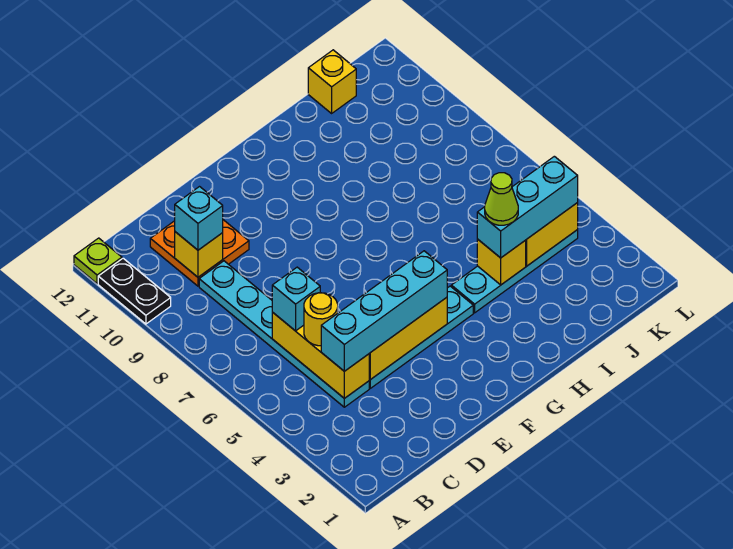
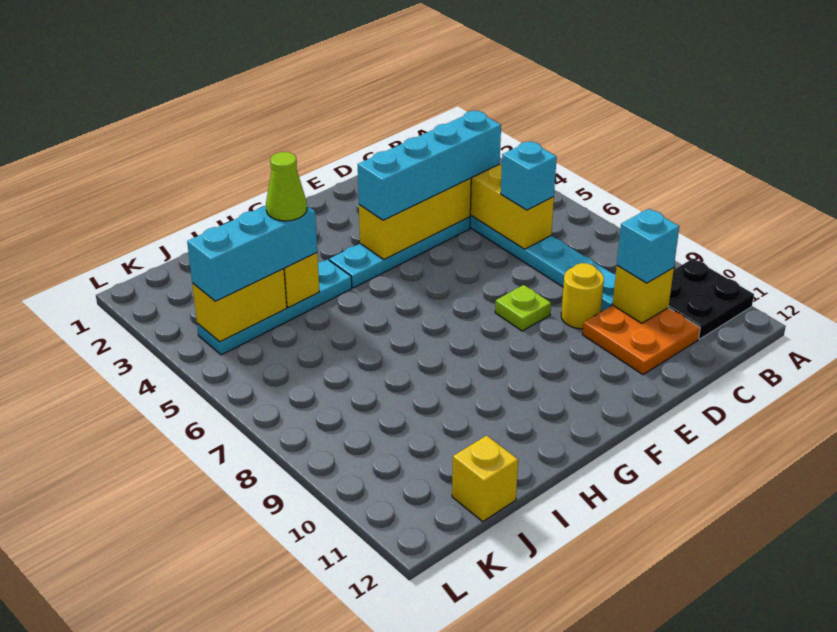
black 1x2 plate [98,258,171,324] -> black 2x2 plate [669,259,754,339]
lime 1x1 plate [74,238,122,284] -> lime 1x1 plate moved to [495,285,551,331]
yellow 1x1 round brick [304,293,338,346] -> yellow 1x1 round brick moved to [561,263,604,329]

